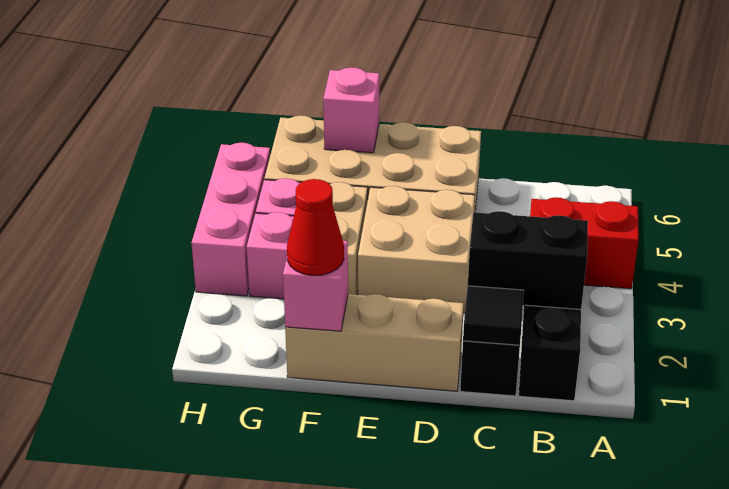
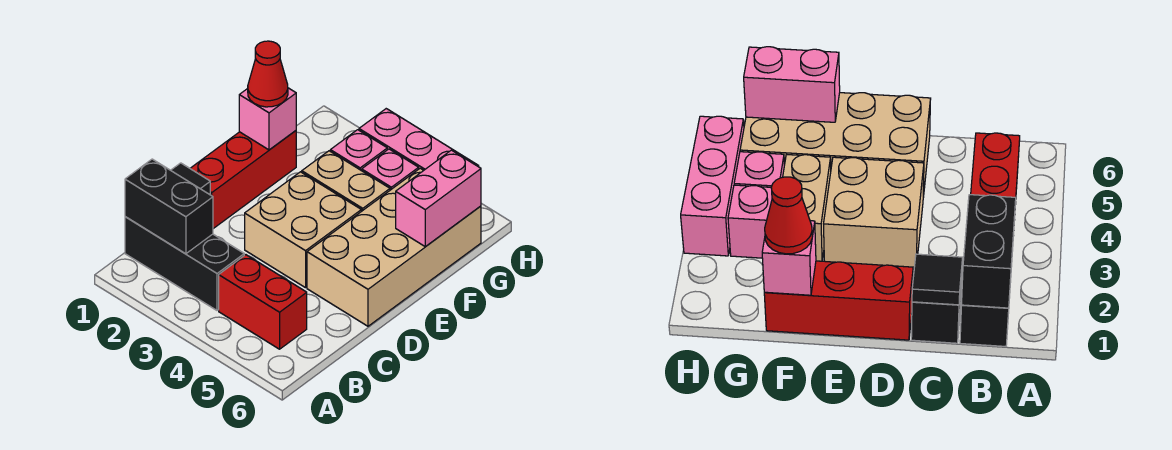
red 1x2 brick [530,197,639,289] -> red 1x2 brick turned to [219,255,307,349]
black 1x2 brick [468,211,588,310] -> black 1x2 brick turned to [125,159,213,254]
tan 1x3 brick [285,294,464,391] -> red 1x3 brick [190,131,296,229]
pink 1x1 brick [323,67,379,153] -> pink 1x2 brick [396,150,481,247]

